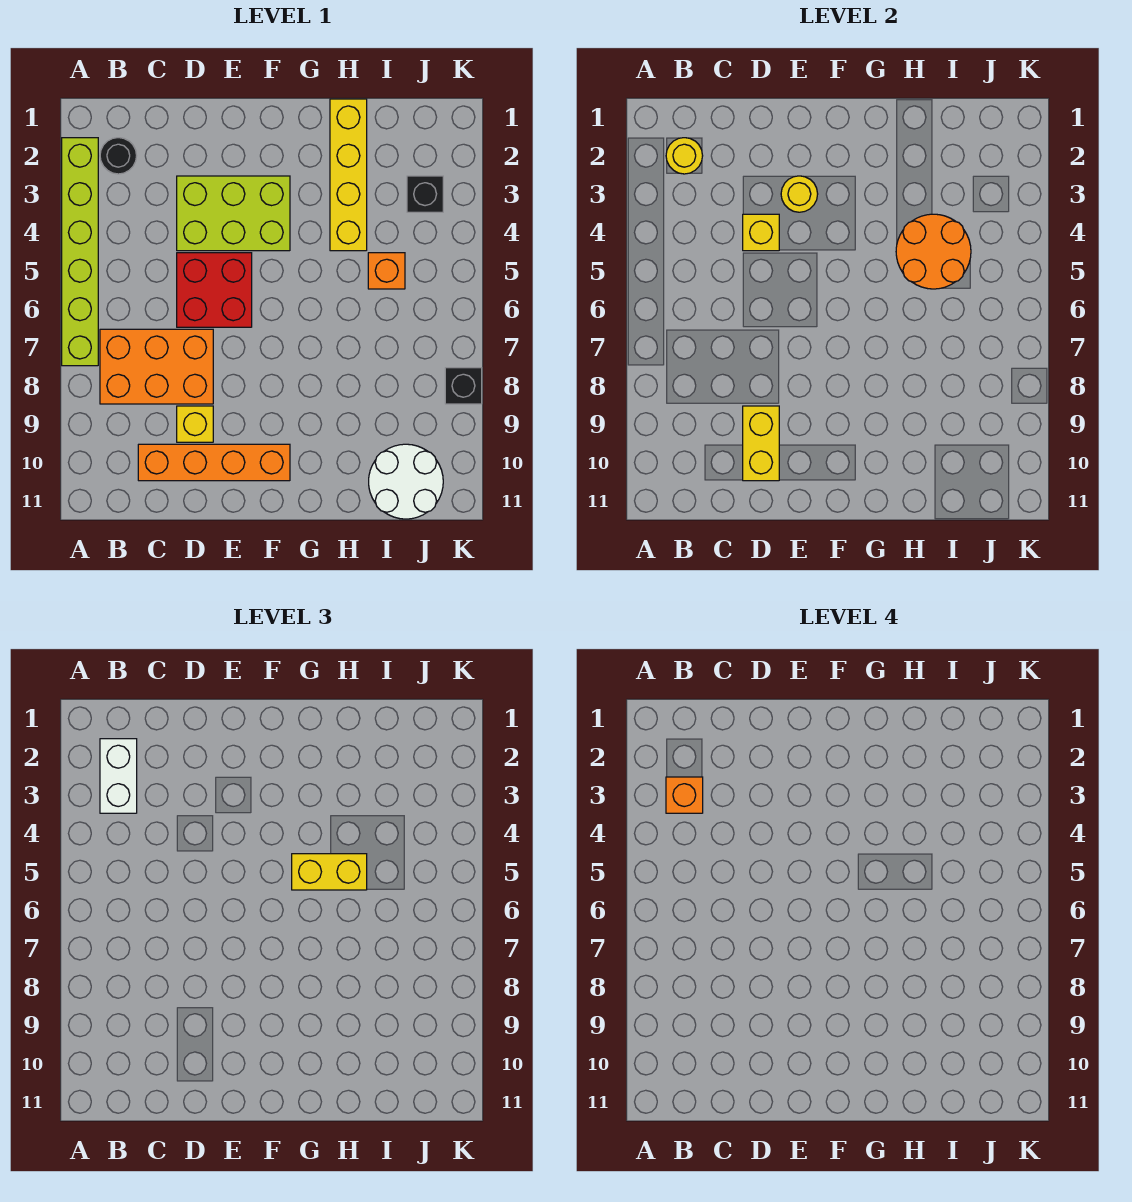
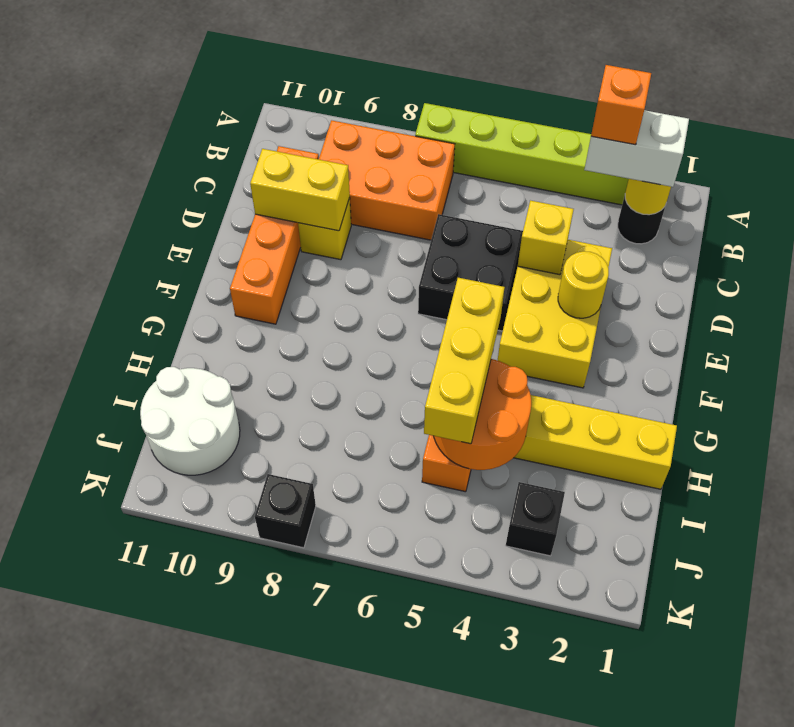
orange 2x3 brick [100,329,213,404] -> orange 2x3 brick turned to [319,120,455,240]
lime 2x3 brick [177,176,290,251] -> yellow 2x3 brick [498,240,612,388]
red 2x2 brick [177,253,252,327] -> black 2x2 brick [418,214,523,331]
yellow 1x2 brick [292,854,367,890] -> yellow 1x3 brick [424,278,505,444]

